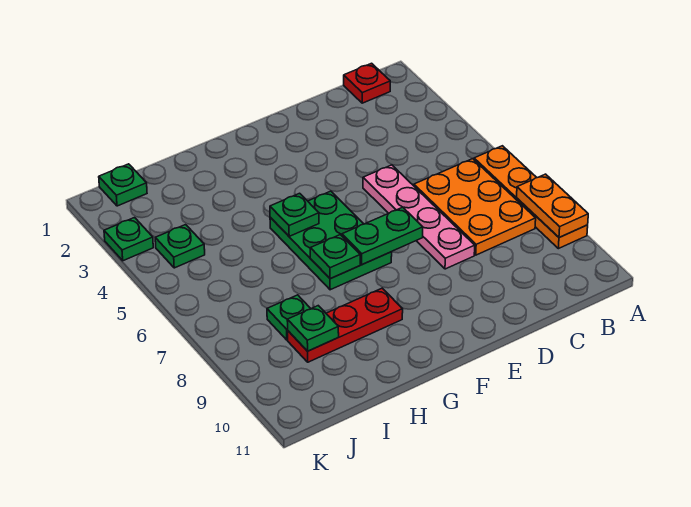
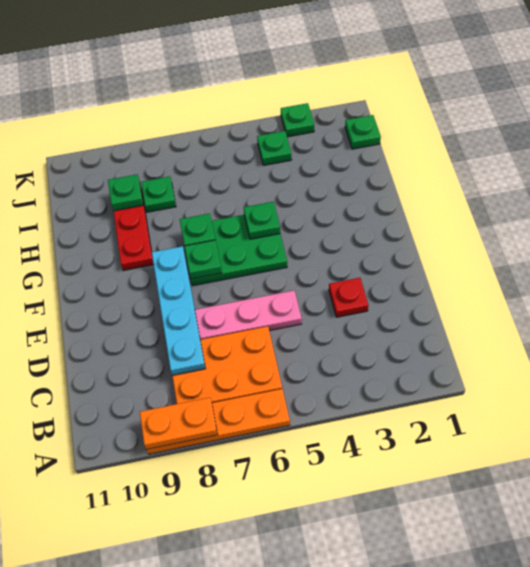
red 1x1 plate [344,63,390,103] -> red 1x1 plate moved to [329,278,368,317]
none -> cyan 1x4 plate [152,246,205,375]
green 1x2 plate [342,207,423,265] -> green 1x1 plate [185,240,222,279]

